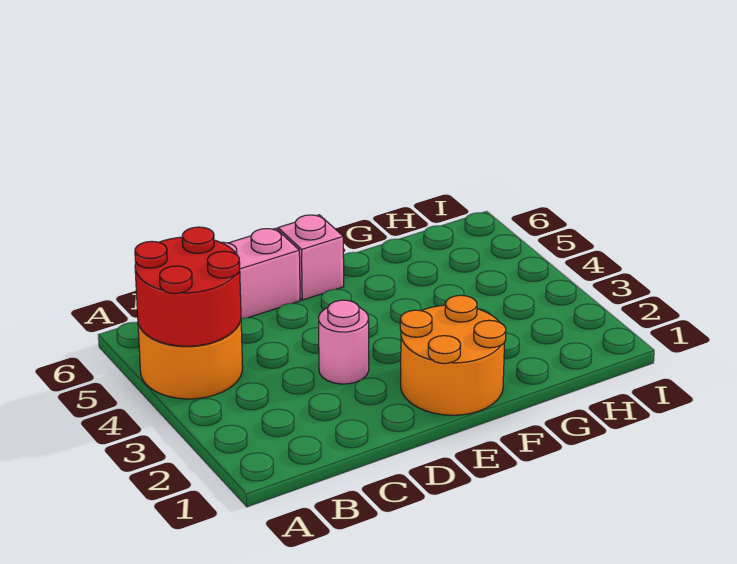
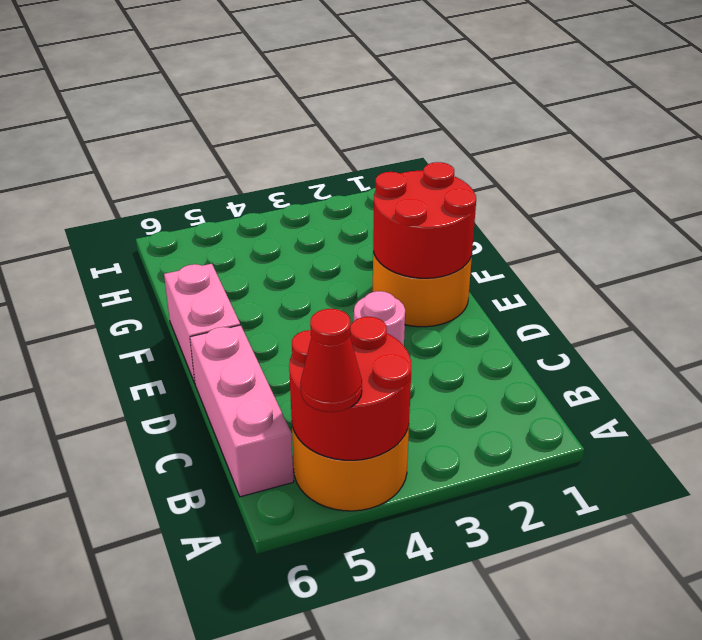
none -> red 1x1 cone [300,309,362,412]
none -> red 2x2 round brick [373,162,476,278]
pink 1x1 brick [278,215,344,300] -> pink 1x2 brick [164,264,240,383]

